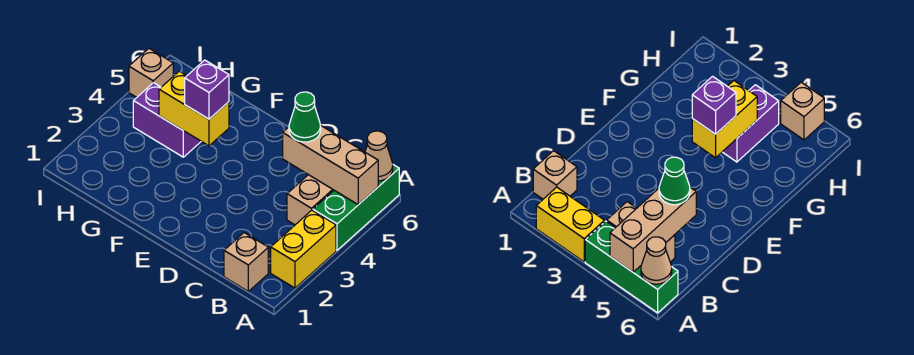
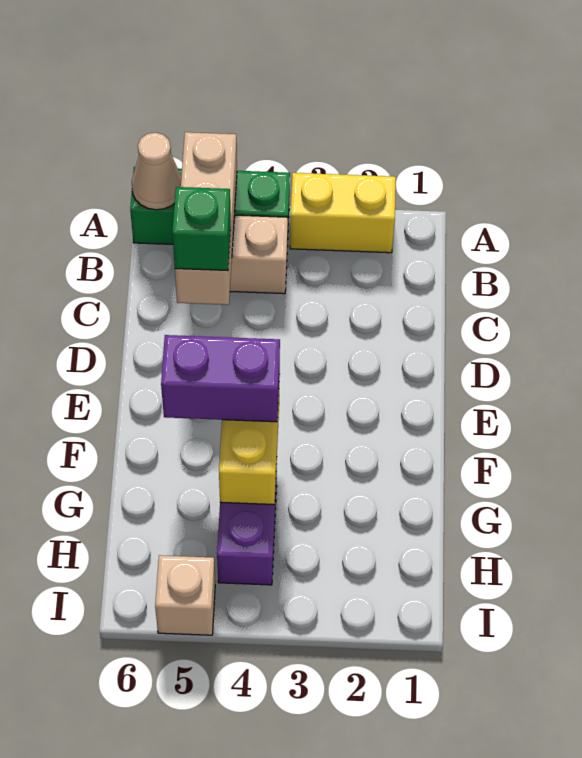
tan 1x1 brick [224,233,268,291] -> none
green 1x1 cone [289,92,321,142] -> green 1x1 brick [172,187,231,270]
purple 1x1 brick [185,60,229,119] -> purple 1x2 brick [161,335,280,422]

